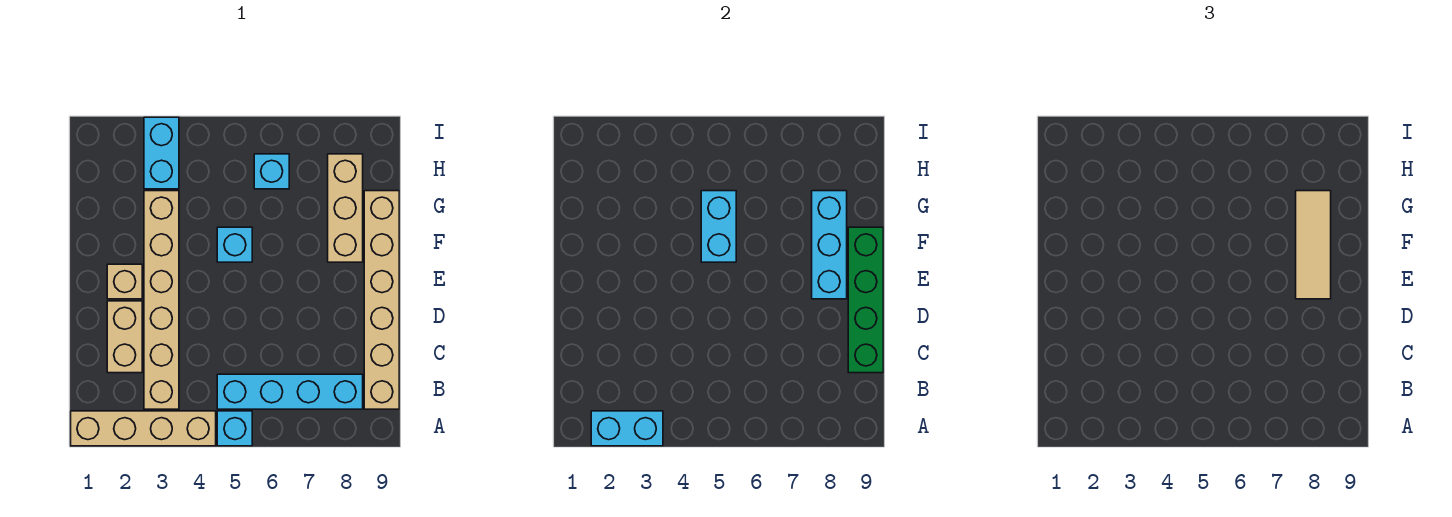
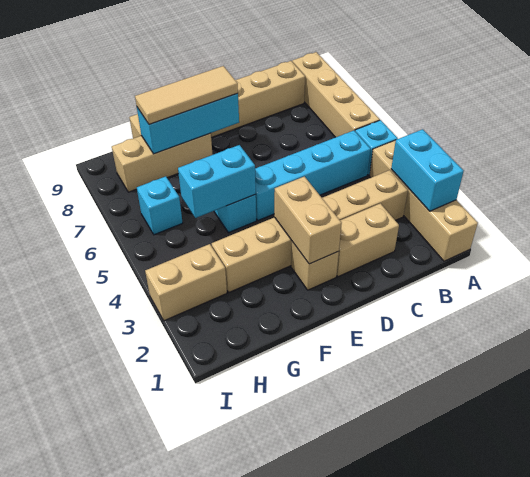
none -> tan 1x4 brick [292,52,380,137]
cyan 1x4 brick [217,374,363,409] -> cyan 1x4 brick turned to [255,131,371,220]
green 1x4 brick [848,227,883,373] -> none
none -> tan 1x2 brick [274,176,342,264]
cyan 1x2 brick [144,117,179,189] -> tan 1x2 brick [145,244,227,321]

